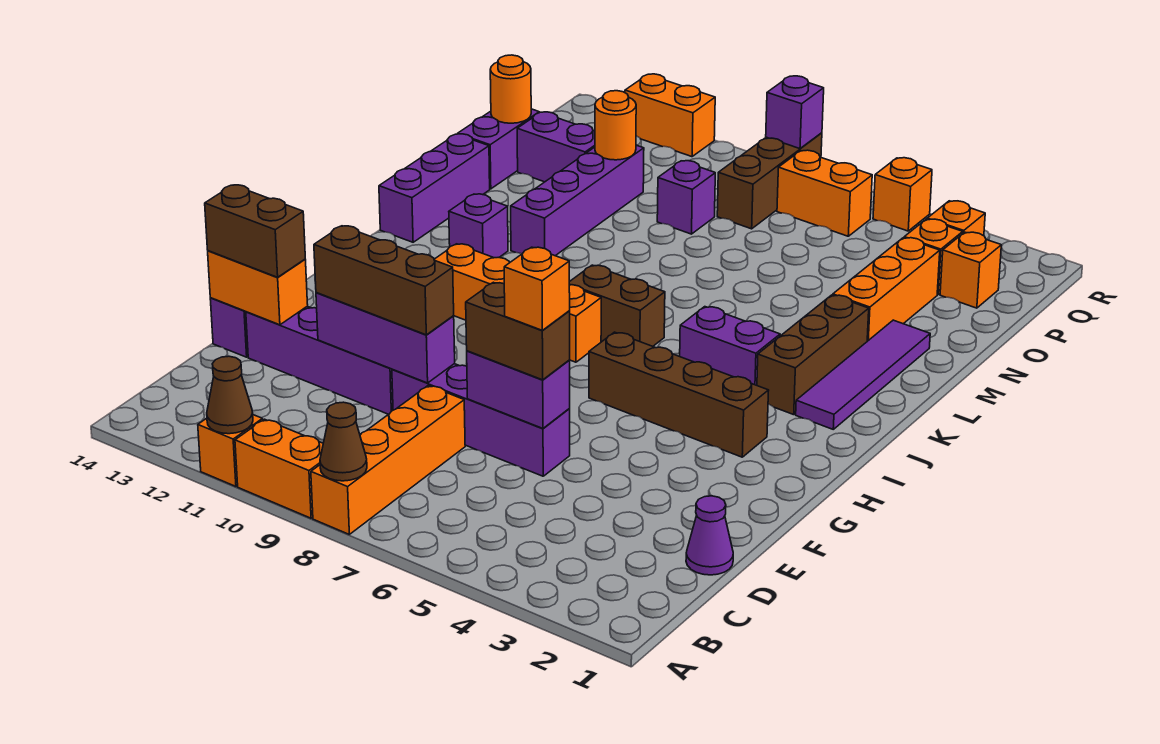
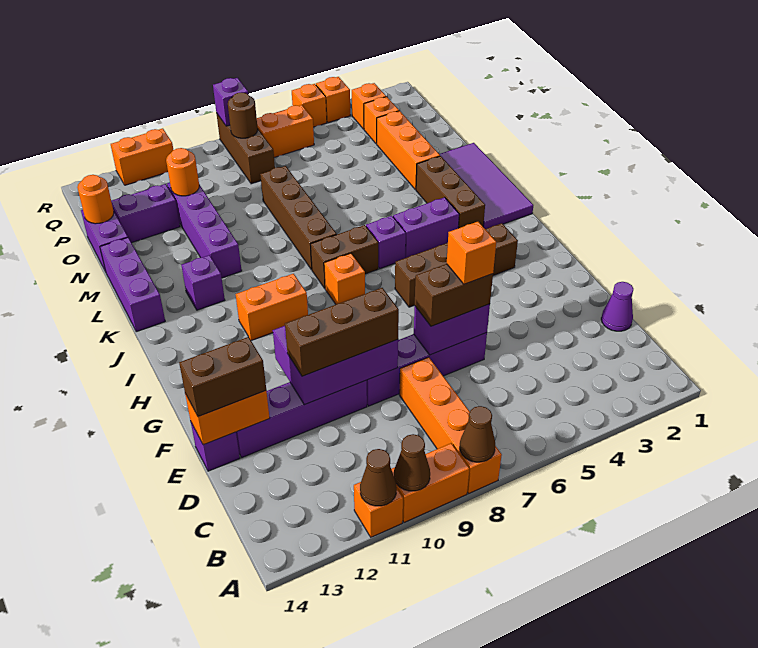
none -> brown 1x1 cone [394,434,430,491]
purple 1x3 brick [316,293,455,383] -> purple 2x3 brick [273,326,398,405]
purple 1x4 tile [796,320,930,429] -> purple 2x4 tile [440,143,533,229]
none -> brown 1x4 brick [260,166,337,270]
purple 1x1 brick [657,161,715,234] -> purple 1x1 brick moved to [366,216,406,269]
orange 1x1 brick [940,232,1001,308] -> orange 1x1 brick moved to [316,77,350,123]
none -> brown 1x1 round brick [228,92,258,138]

